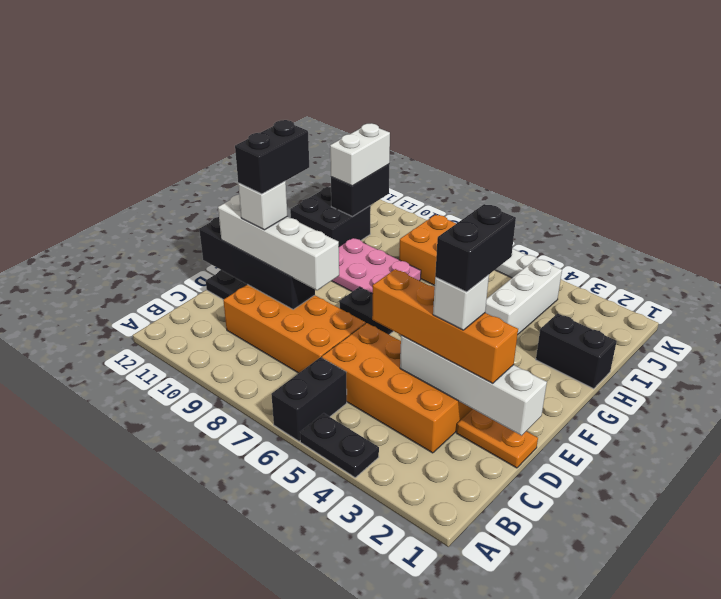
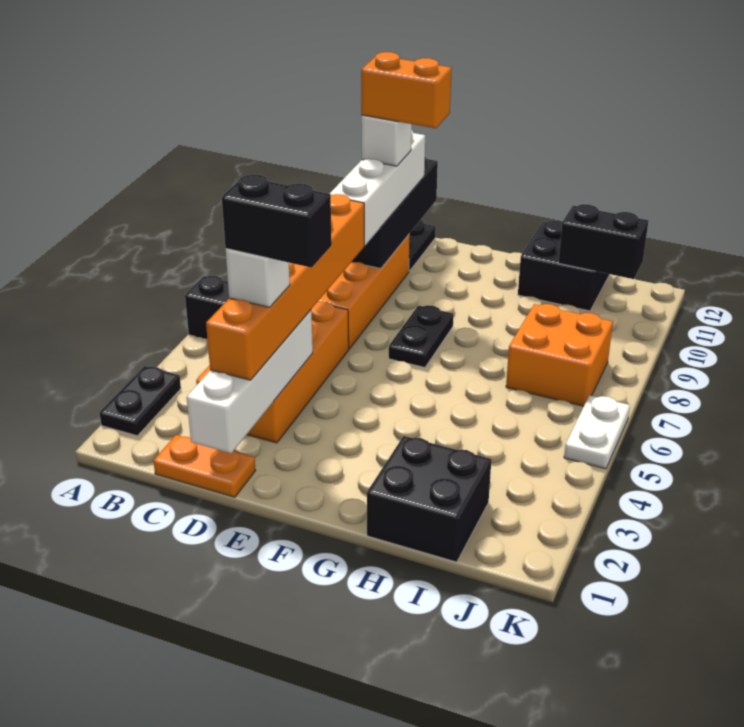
black 1x2 plate [300,413,379,477] -> black 1x2 plate moved to [99,366,181,436]
orange 1x2 plate [456,409,538,468] -> orange 1x2 plate turned to [153,435,256,497]
orange 1x4 brick [372,269,518,383] -> orange 1x6 brick [206,194,364,380]
black 1x2 brick [235,120,309,194] -> orange 1x2 brick [361,52,452,128]
pink 2x3 plate [332,238,421,294] -> none
black 1x2 brick [536,313,617,389] -> black 2x2 brick [367,436,491,562]
white 1x3 brick [485,259,562,334] -> none
white 1x2 brick [330,123,390,186] -> none

